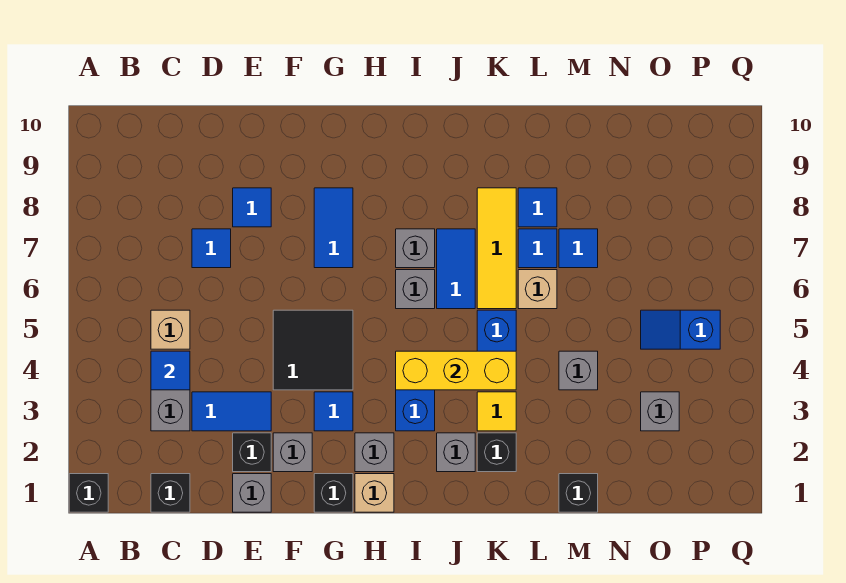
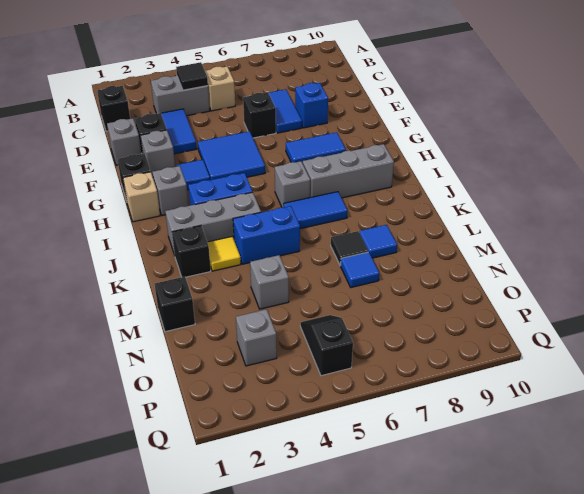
black 1x1 brick [69,474,108,512] -> black 1x1 brick moved to [243,93,276,138]
blue 1x1 tile [151,351,190,390] -> black 1x1 tile [176,62,208,90]
blue 1x1 tile [192,229,231,268] -> blue 1x2 tile [269,89,302,133]
blue 1x1 tile [233,188,271,227] -> blue 1x1 brick [295,83,328,128]
black 2x2 tile [273,310,353,390] -> blue 2x2 tile [198,131,265,180]
yellow 1x3 brick [396,351,516,390] -> none
grey 1x1 brick [396,229,435,268] -> grey 1x3 brick [303,144,394,198]
grey 1x1 brick [437,433,475,472] -> grey 1x3 brick [165,192,261,255]
yellow 1x3 tile [477,188,516,309] -> none
tan 1x1 brick [518,270,557,309] -> none
blue 1x1 tile [518,229,557,268] -> black 1x1 tile [331,231,368,266]
blue 1x2 slope [641,310,720,349] -> black 1x2 slope [300,315,353,376]

